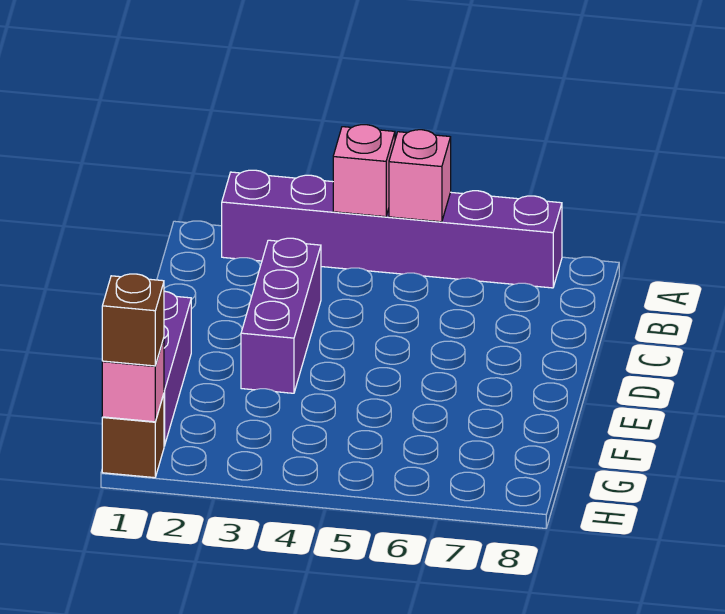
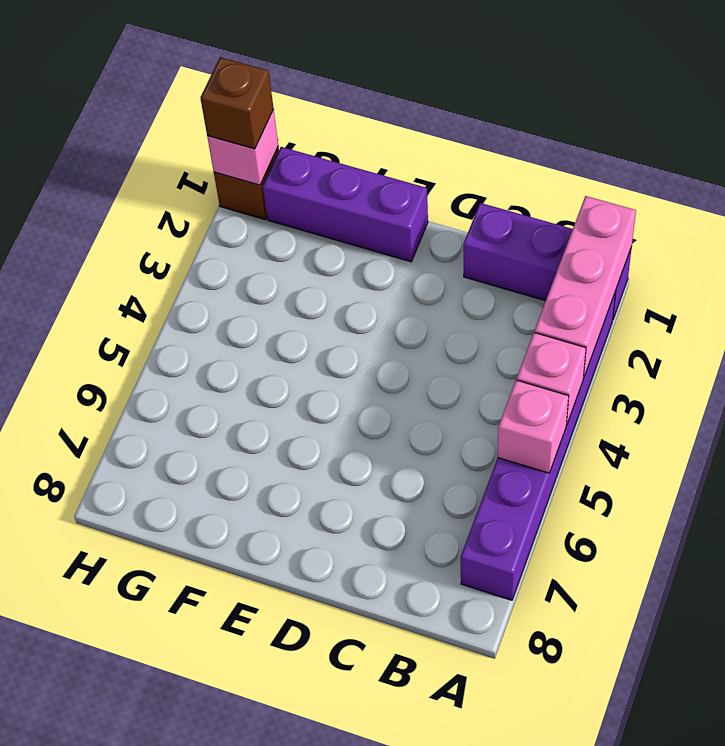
none -> pink 1x3 brick [535,196,636,378]
purple 1x3 brick [241,238,321,393] -> purple 1x3 brick moved to [463,203,632,319]

